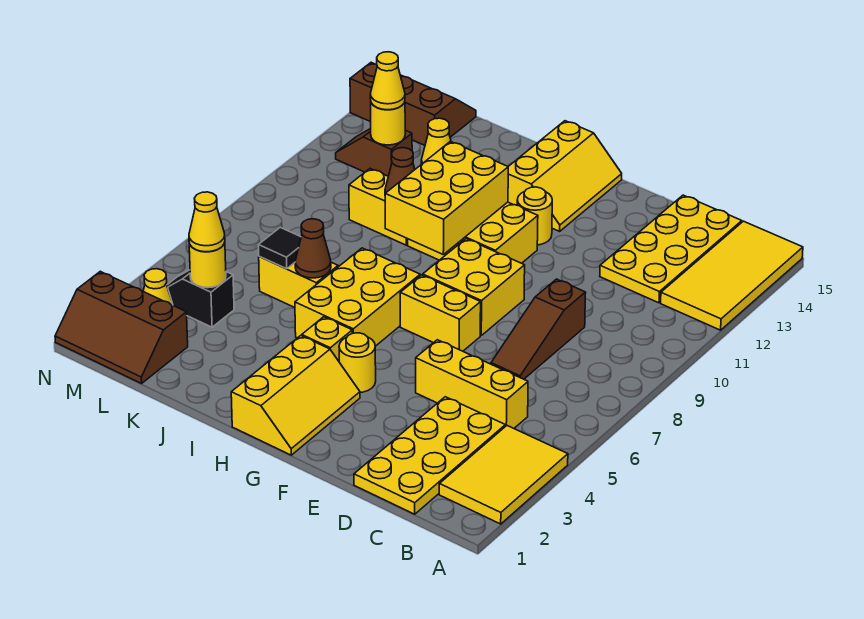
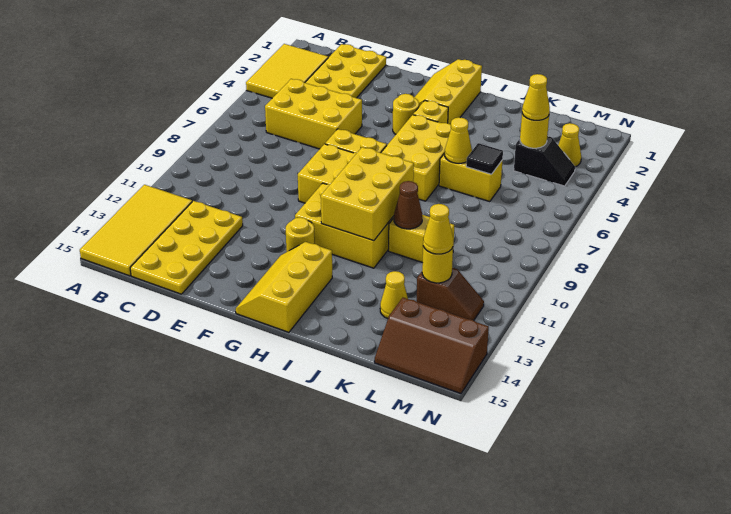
yellow 1x3 brick [416,340,528,428] -> yellow 2x3 brick [265,79,362,149]
brown 1x3 slope [491,279,586,379] -> none
brown 1x1 cone [295,219,331,278] -> yellow 1x1 cone [445,118,472,163]
brown 2x3 slope [55,271,188,384] -> none

